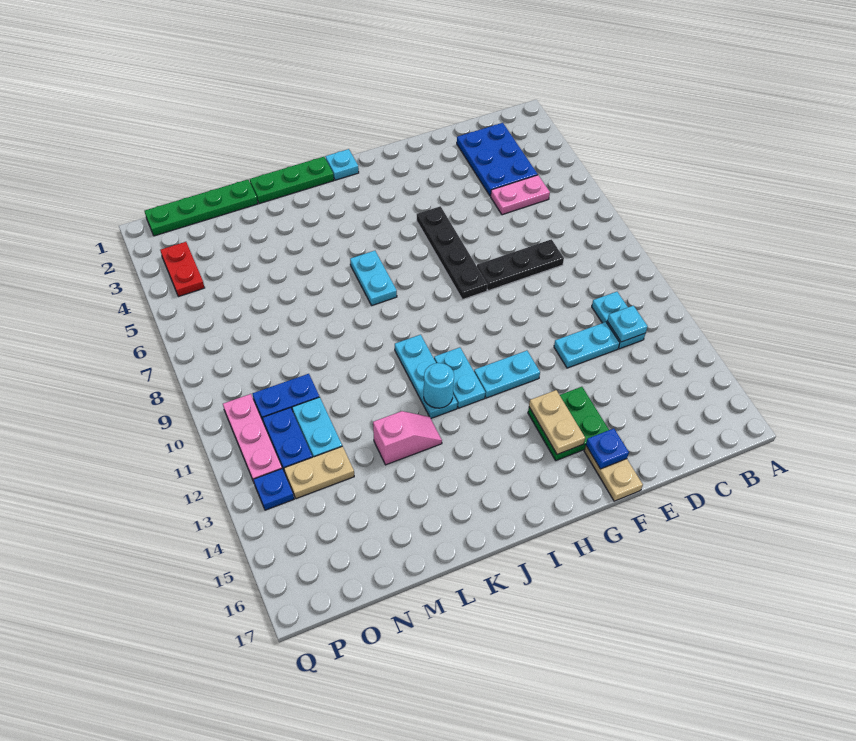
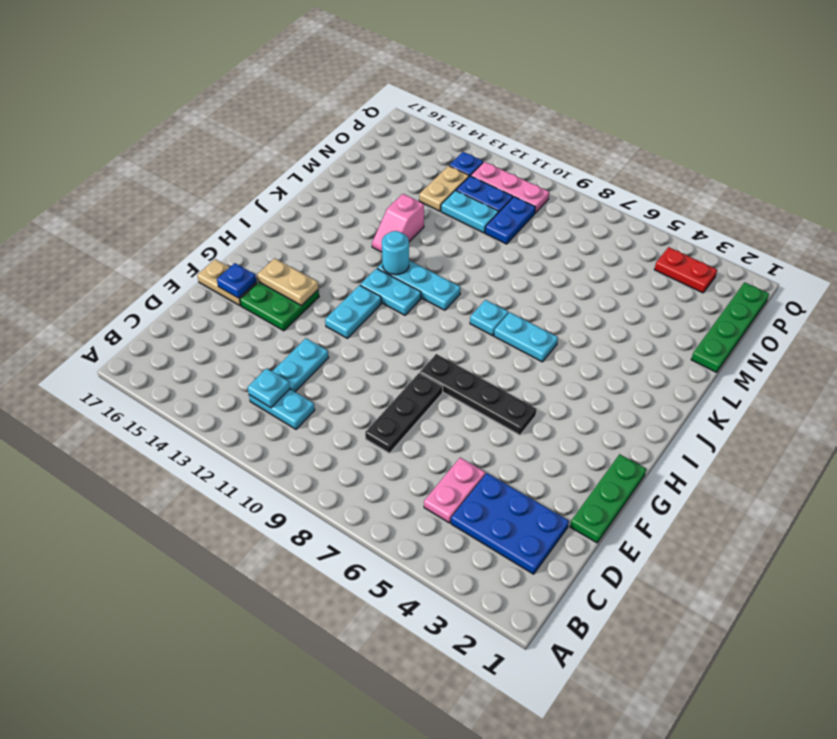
cyan 1x1 plate [325,149,359,180] -> cyan 1x1 plate moved to [470,300,508,336]
green 1x3 plate [250,157,334,204] -> green 1x3 plate moved to [570,454,646,543]

